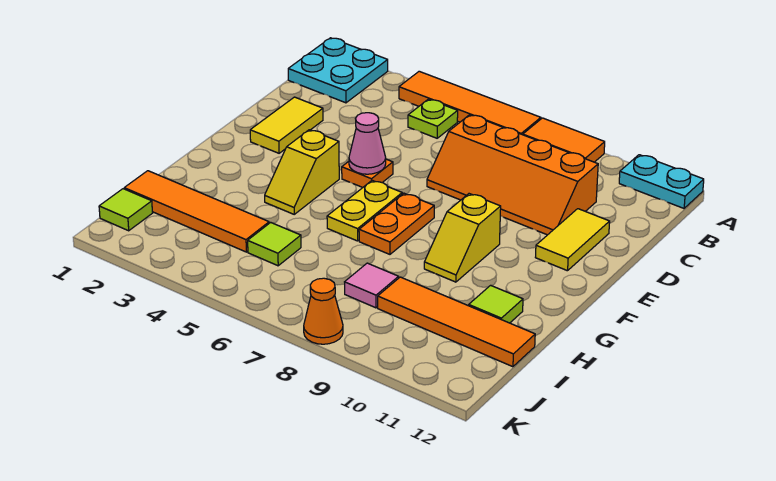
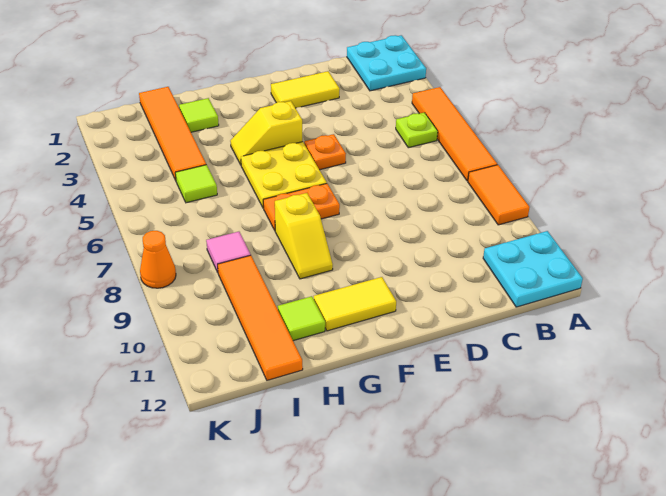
cyan 1x2 plate [619,155,704,208] -> cyan 2x2 plate [483,231,583,307]
orange 2x4 slope [427,115,598,235] -> none
yellow 1x2 tile [535,209,610,271] -> yellow 1x2 tile moved to [314,277,396,331]
pink 1x1 cone [349,113,386,174] -> none
yellow 1x2 plate [327,180,402,241] -> yellow 2x2 plate [241,142,327,208]
yellow 1x2 slope [424,194,501,282] -> yellow 1x2 slope turned to [275,193,333,279]
lime 1x1 tile [99,189,153,231] -> lime 1x1 tile moved to [179,98,219,132]

